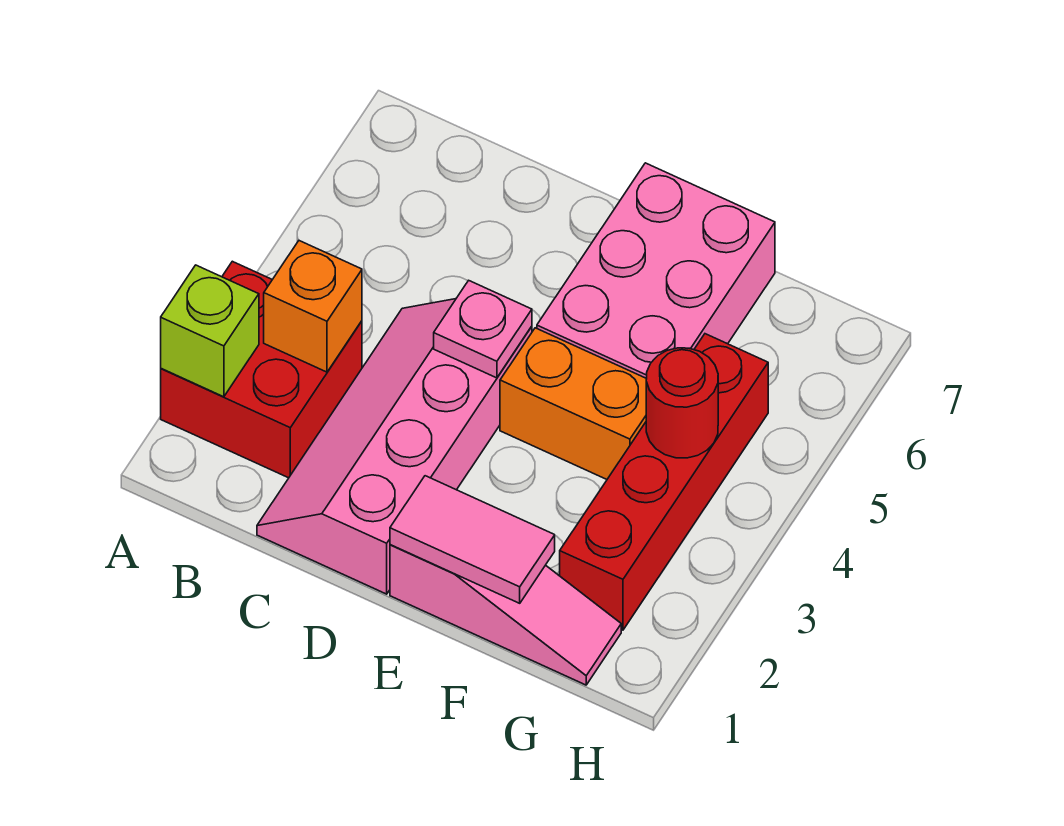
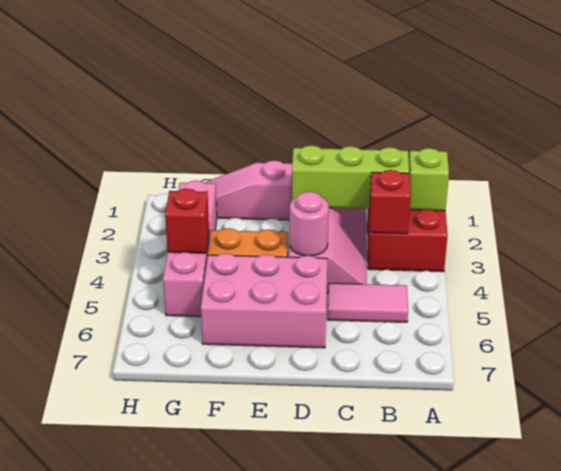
none -> lime 1x3 brick [292,145,409,209]
orange 1x1 brick [264,241,362,372] -> red 1x1 brick [369,170,410,234]
pink 1x1 plate [434,281,532,378] -> pink 1x1 round brick [290,192,329,256]
pink 1x2 tile [390,476,555,603] -> pink 1x2 tile moved to [328,283,408,322]
pink 2x3 brick [537,163,775,379] -> pink 2x3 brick turned to [201,253,327,348]
red 1x4 brick [560,334,768,630] -> pink 1x4 brick [163,181,217,317]
red 1x1 round brick [646,348,718,458] -> red 1x1 brick [165,189,209,253]

